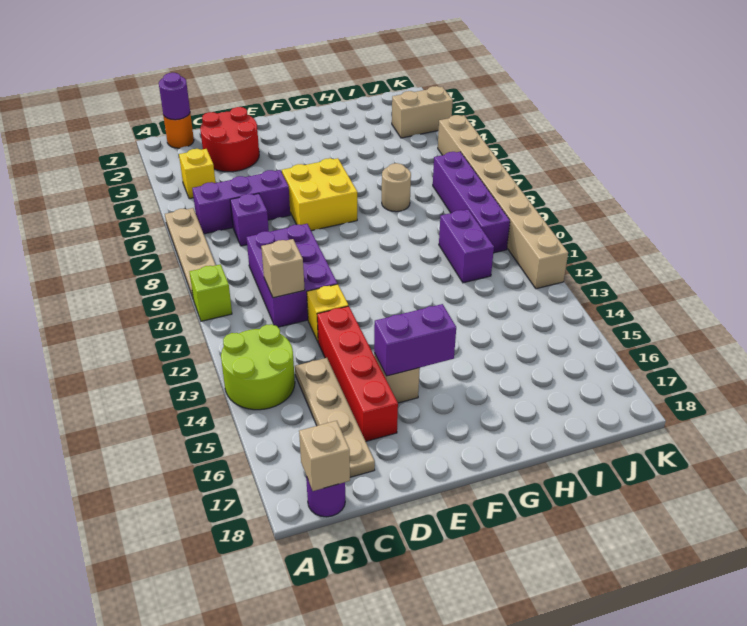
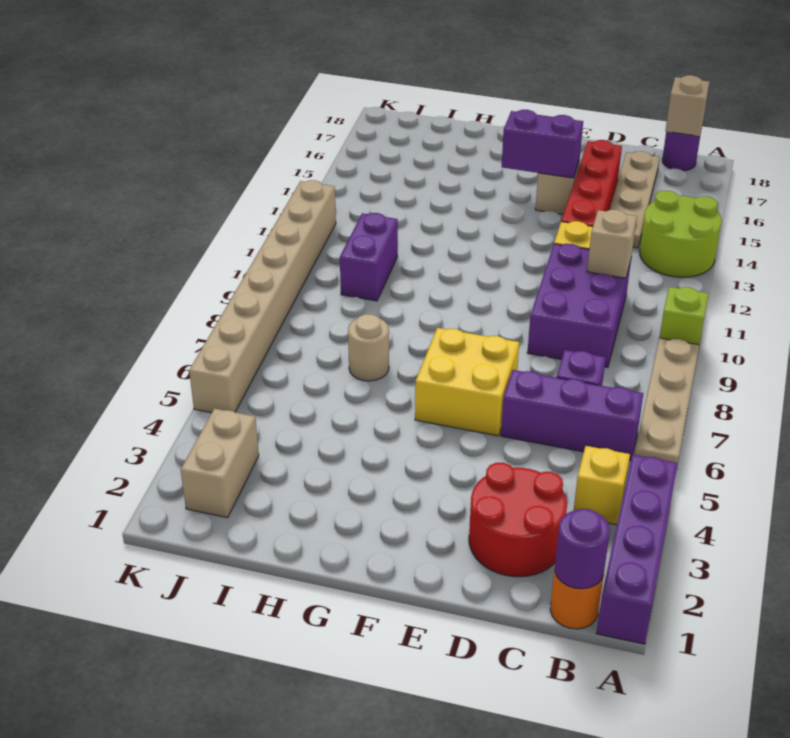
tan 1x2 brick [392,86,453,138] -> tan 1x2 brick turned to [181,409,259,518]
purple 1x4 brick [433,152,510,253] -> purple 1x4 brick moved to [596,455,678,644]

